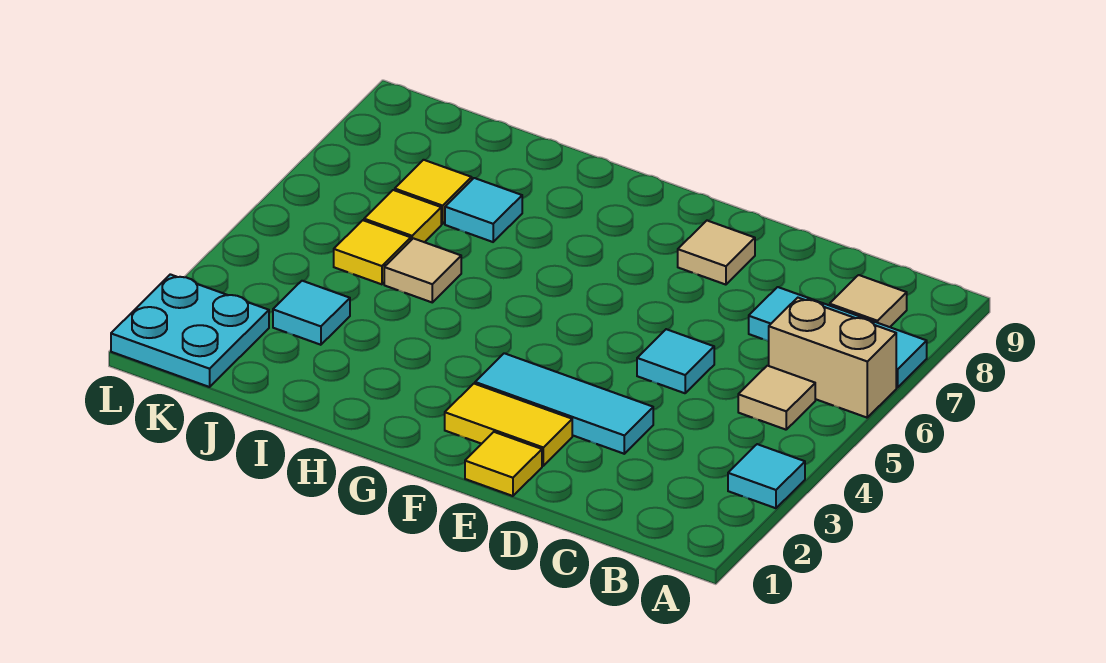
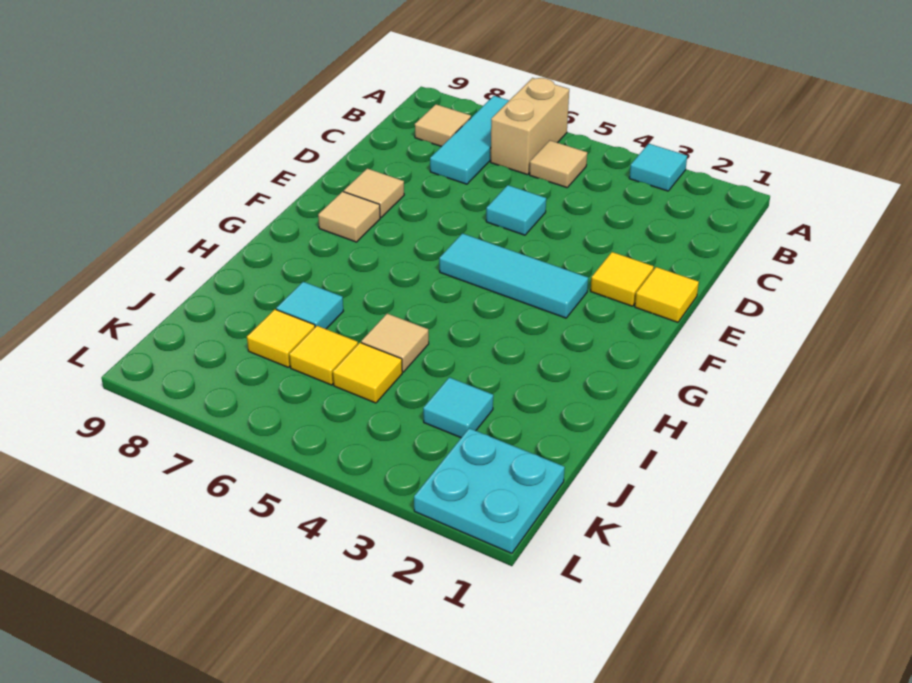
cyan 1x3 tile [475,353,653,454] -> cyan 1x3 tile turned to [439,233,588,318]
yellow 1x2 tile [445,384,572,466] -> yellow 1x1 tile [591,252,654,306]
none -> tan 1x1 tile [318,192,380,242]

